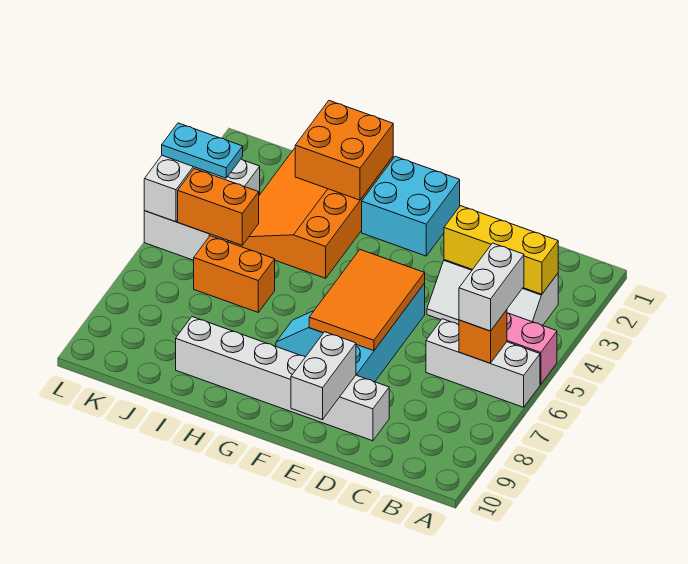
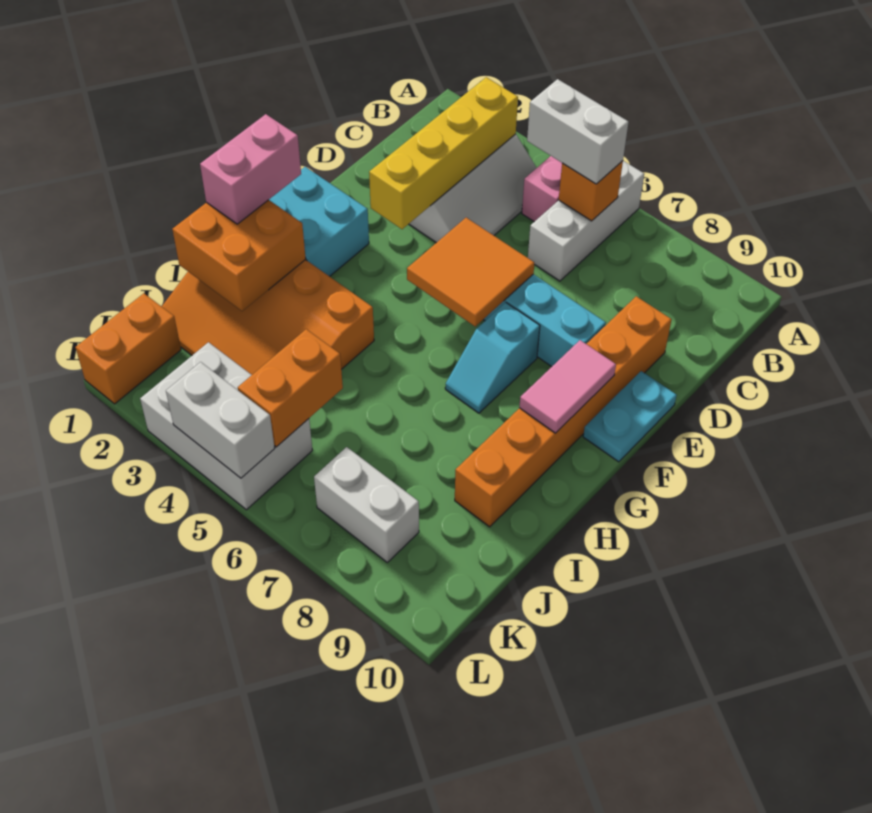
yellow 1x3 brick [444,206,558,294] -> yellow 1x4 brick [369,77,518,229]
white 1x6 brick [176,317,389,441] -> orange 1x6 brick [455,296,672,527]
orange 2x3 tile [309,250,425,351] -> orange 2x2 tile [407,218,534,326]
white 1x2 brick [291,332,356,420] -> white 1x2 brick moved to [314,447,419,562]
none -> pink 1x2 tile [519,340,616,433]
none -> pink 1x2 brick [200,114,301,224]
orange 1x2 brick [194,236,275,312] -> orange 1x2 brick moved to [76,293,181,404]
cyan 1x2 plate [162,123,243,178] -> cyan 1x2 plate moved to [583,371,677,462]

